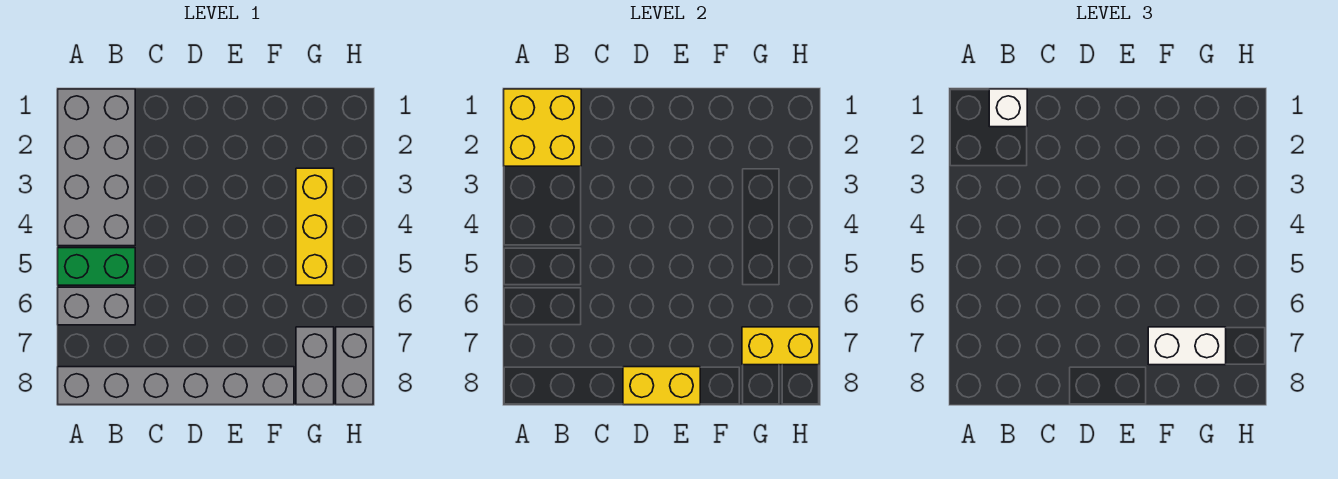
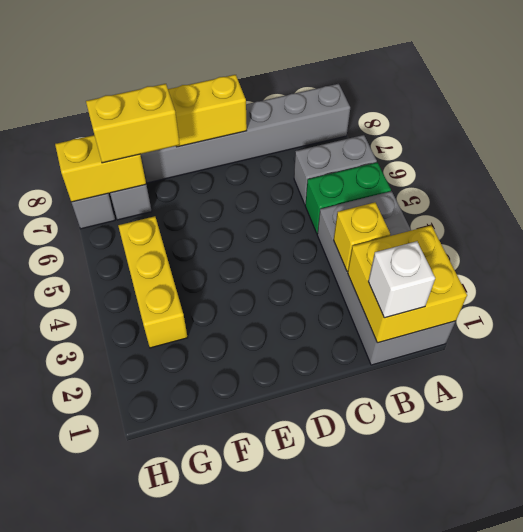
none -> yellow 1x1 brick [334,202,390,271]
white 1x2 brick [1148,327,1226,365] -> yellow 1x2 brick [86,84,180,163]

